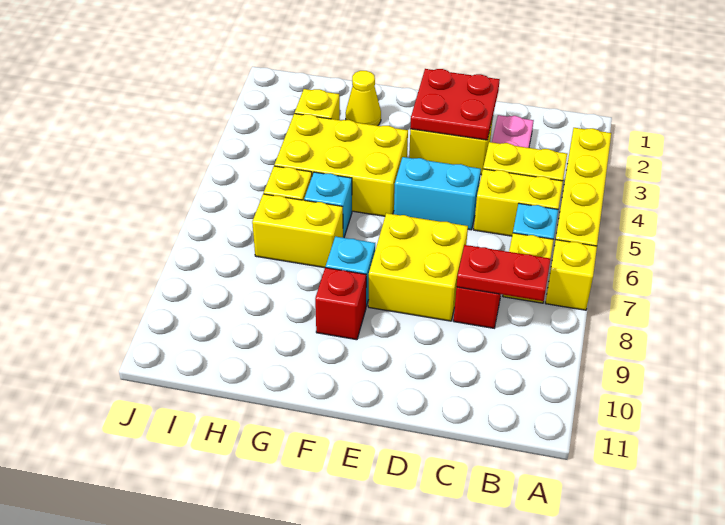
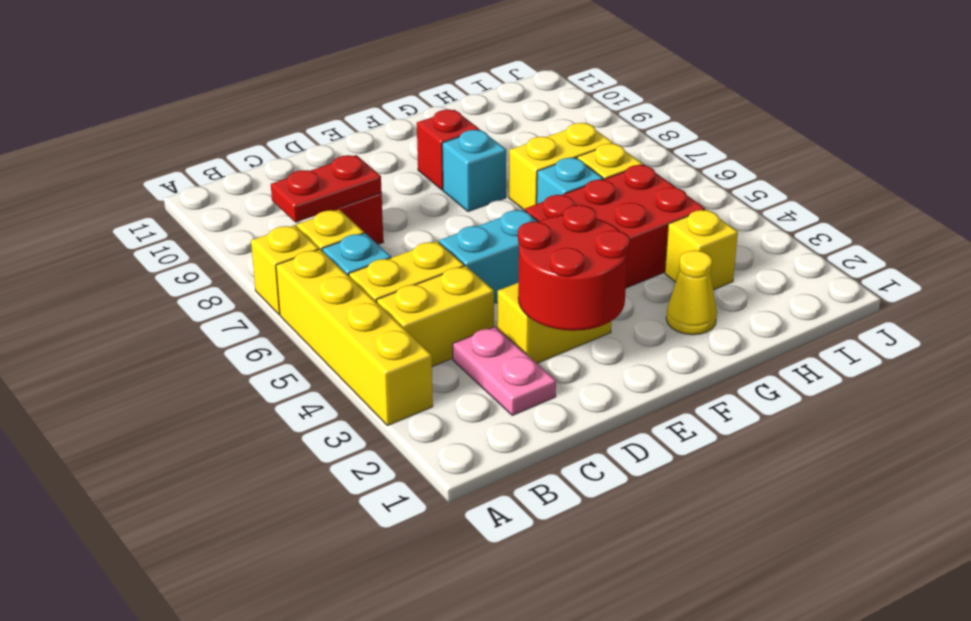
red 2x2 plate [410,69,500,140] -> red 2x2 round brick [518,205,630,331]
yellow 2x2 brick [368,213,468,321] -> none
yellow 2x3 brick [274,114,408,216] -> red 2x3 brick [525,165,705,288]

